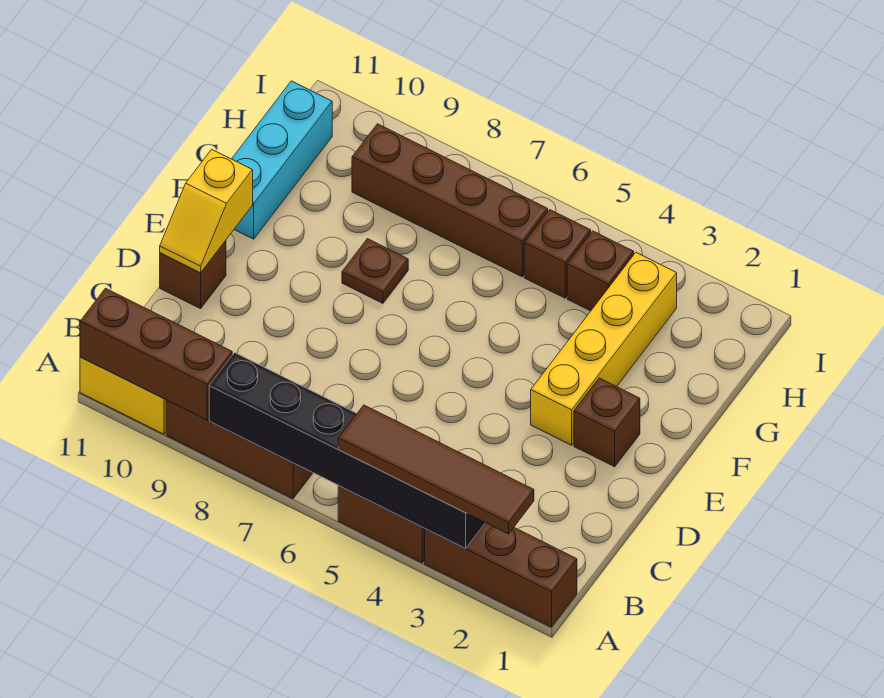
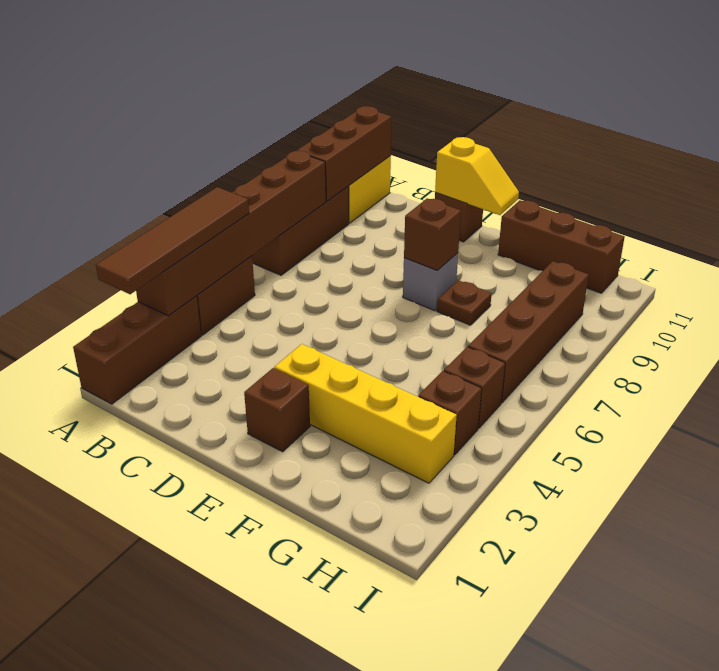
black 1x6 brick [209,353,485,548] -> brown 1x6 brick [136,151,326,316]
yellow 1x2 slope [160,149,253,273] -> yellow 1x2 slope turned to [435,137,519,215]
none -> grey 1x1 brick [403,253,458,311]
none -> brown 1x1 brick [404,199,461,271]
cyan 1x3 brick [232,81,332,239] -> brown 1x3 brick [498,200,625,293]

